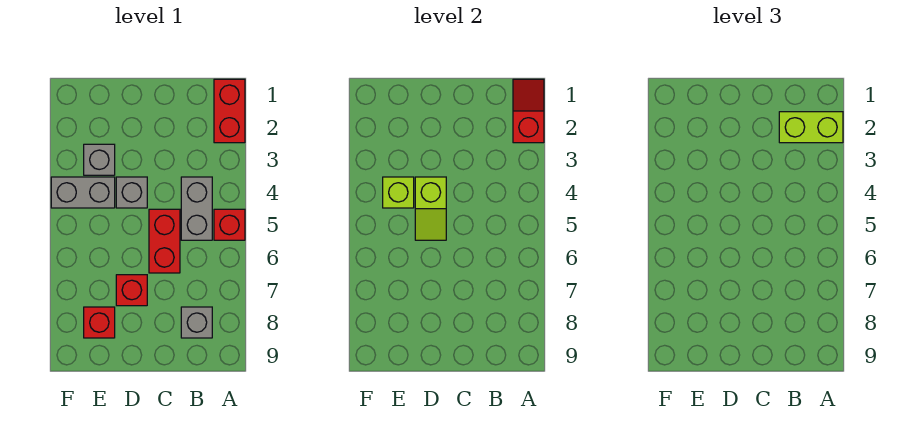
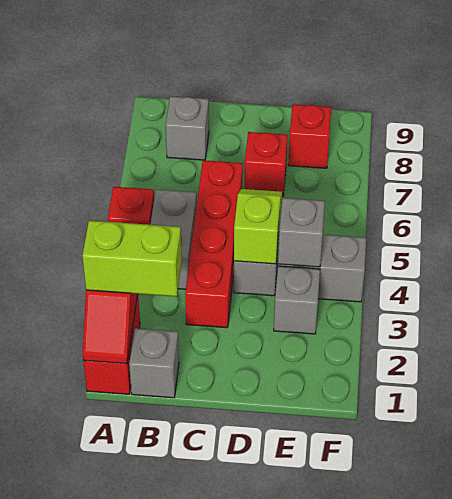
none -> grey 1x1 brick [129,328,179,398]
red 1x2 brick [149,209,180,273] -> red 1x4 brick [185,160,243,328]
lime 1x1 brick [383,177,414,208] -> grey 1x1 brick [278,198,325,267]

